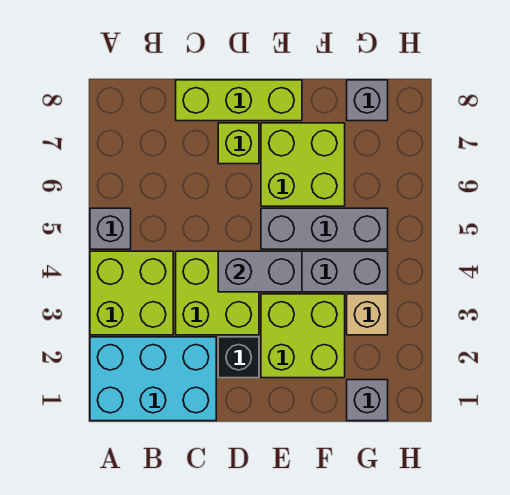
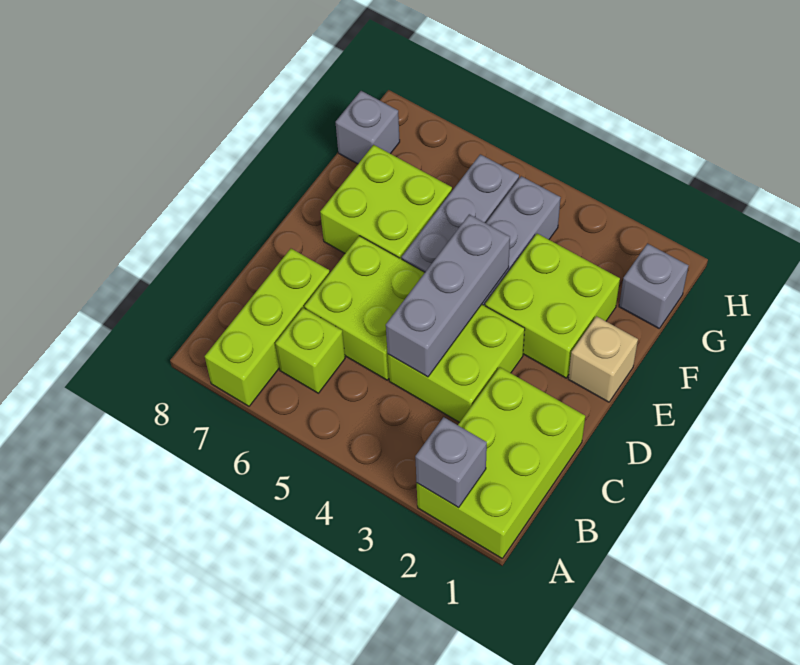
cyan 2x3 brick [90,337,216,421] -> lime 2x3 brick [417,367,585,558]
lime 2x2 brick [90,251,173,335] -> lime 2x2 brick moved to [304,236,425,380]
grey 1x1 brick [90,208,131,249] -> grey 1x1 brick moved to [415,417,487,508]
lime 1x3 brick [176,80,302,121] -> lime 1x3 brick moved to [205,249,330,406]
black 1x1 brick [218,337,259,378] -> none
grey 1x2 brick [218,251,302,292] -> grey 1x3 brick [386,214,510,377]
lime 1x1 brick [218,123,259,164] -> lime 1x1 brick moved to [275,308,345,393]
tan 1x1 brick [347,294,388,335] -> tan 1x1 brick moved to [568,316,638,402]

